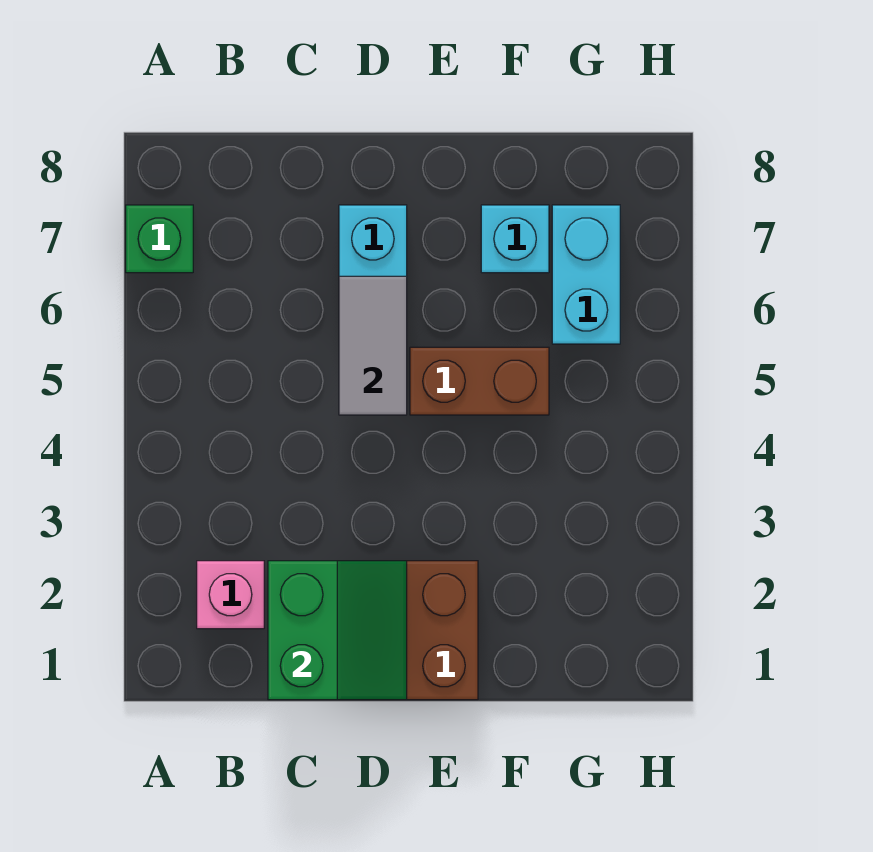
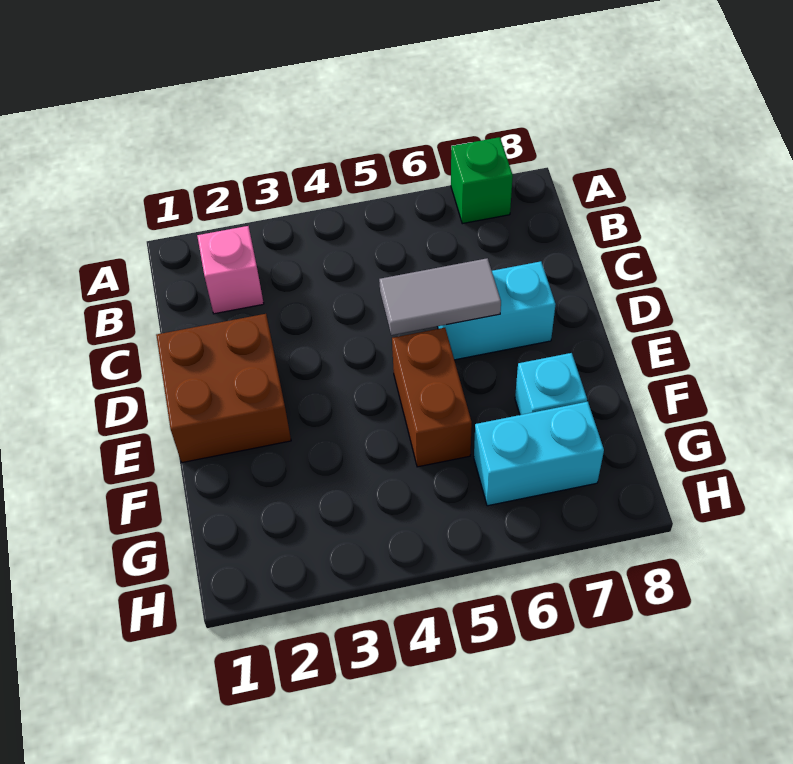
green 2x2 slope [268,561,407,700] -> none

